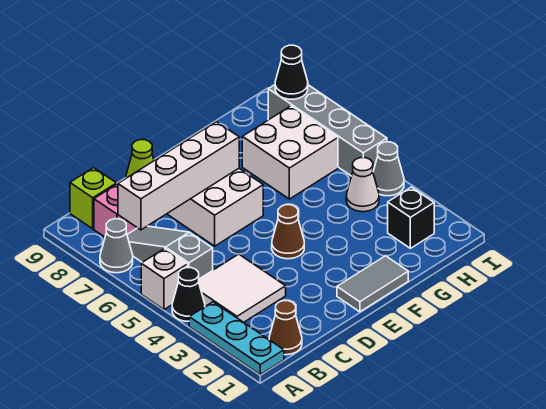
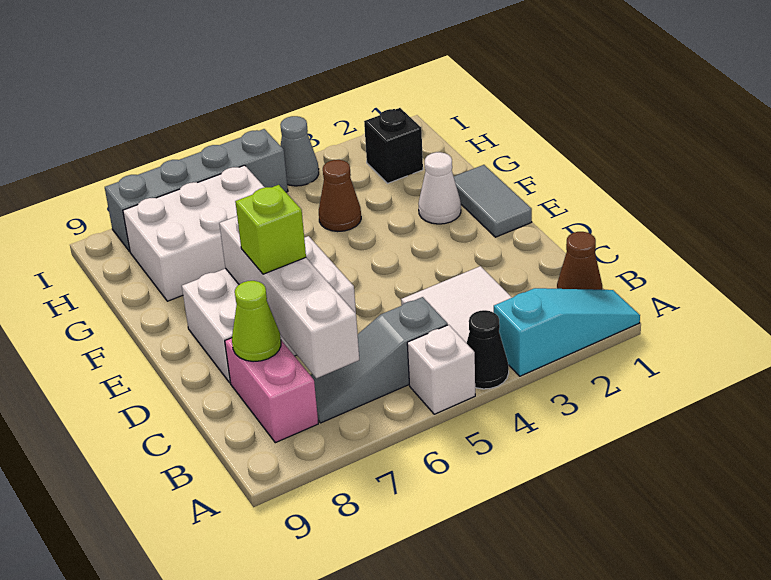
cyan 1x3 plate [189,302,284,375] -> cyan 1x3 slope [494,288,640,376]
grey 1x1 cone [100,219,133,273] -> none
lime 1x1 brick [70,168,117,229] -> lime 1x1 brick moved to [235,185,306,274]
brown 1x1 cone [272,205,304,259] -> brown 1x1 cone moved to [319,160,361,232]
white 2x2 brick [242,106,338,199] -> white 2x3 brick [123,165,265,301]
white 1x1 cone [346,158,379,212] -> white 1x1 cone moved to [418,152,461,224]
black 1x1 cone [275,45,308,99] -> none

